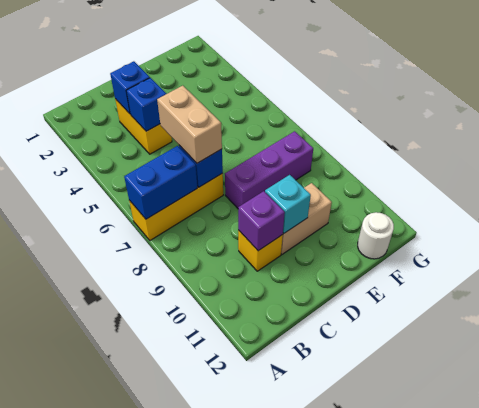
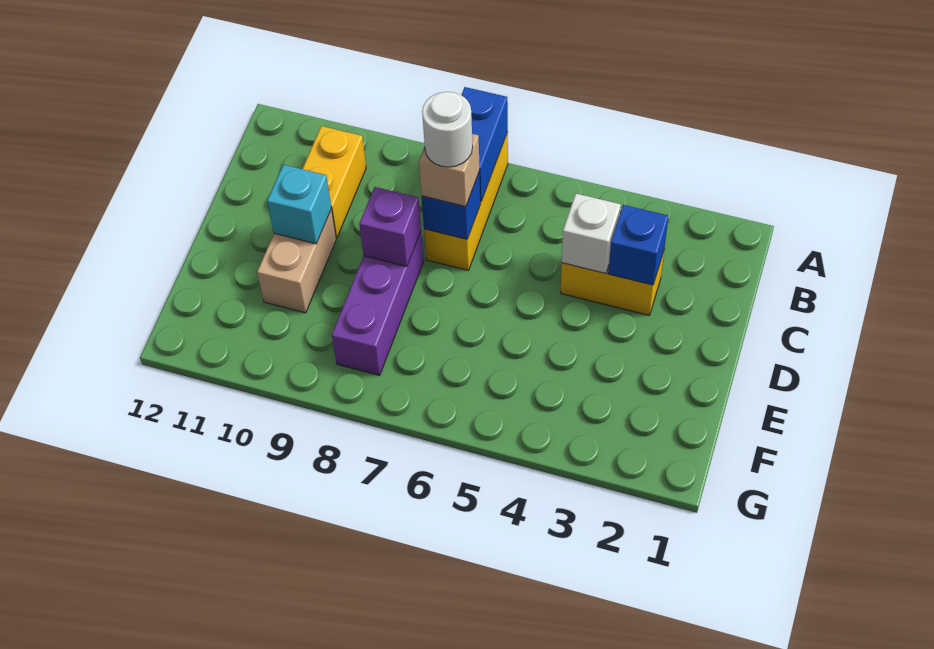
blue 1x1 brick [126,78,166,131] -> white 1x1 brick [562,194,621,274]
tan 1x2 brick [157,86,222,163] -> tan 1x1 brick [419,134,480,207]
yellow 1x1 brick [238,230,283,271] -> yellow 1x2 brick [302,126,366,238]
purple 1x1 brick [238,191,285,251] -> purple 1x1 brick moved to [359,187,421,266]
white 1x1 round brick [358,212,394,259] -> white 1x1 round brick moved to [422,92,473,167]

